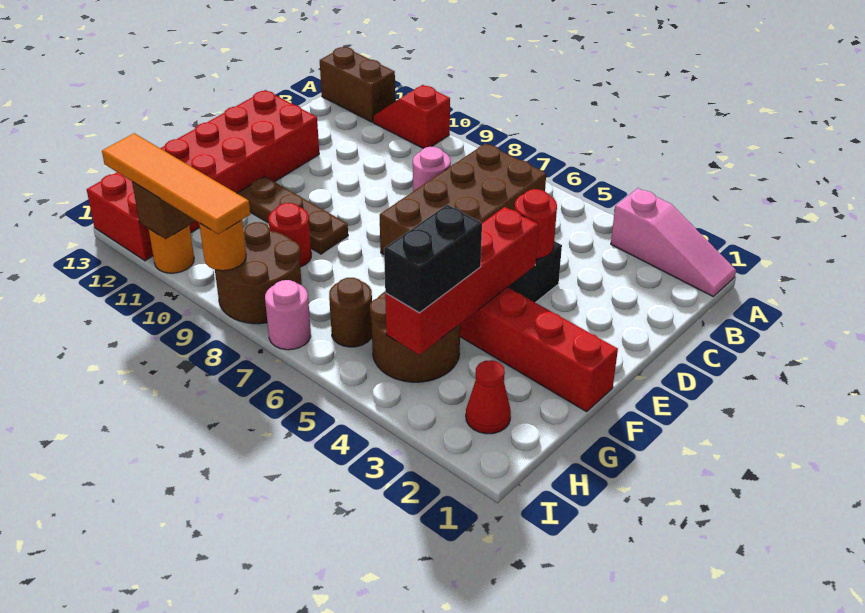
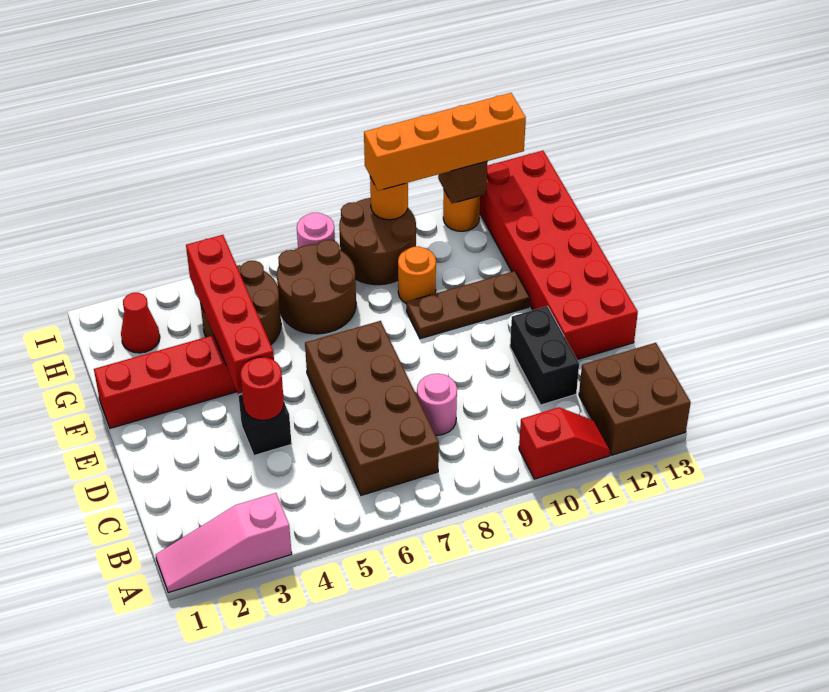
brown 1x2 brick [320,47,395,122] -> brown 2x2 brick [579,343,691,455]
black 1x2 brick [384,205,482,313] -> black 1x2 brick moved to [510,306,579,405]
red 1x1 round brick [269,203,311,267] -> orange 1x1 round brick [398,246,436,304]
brown 1x1 round brick [329,278,372,347] -> brown 2x2 round brick [277,240,356,334]
orange 1x4 tile [102,133,250,234] -> orange 1x4 brick [364,93,526,191]

